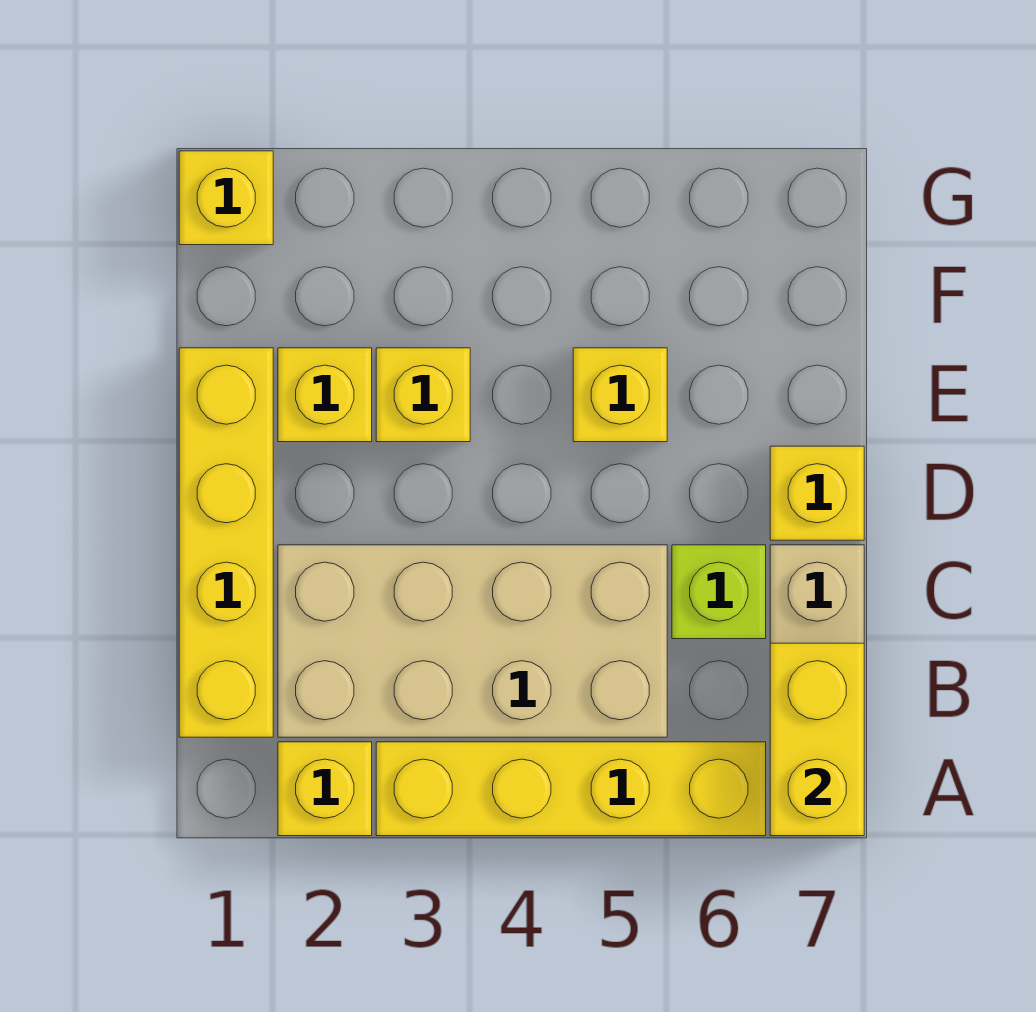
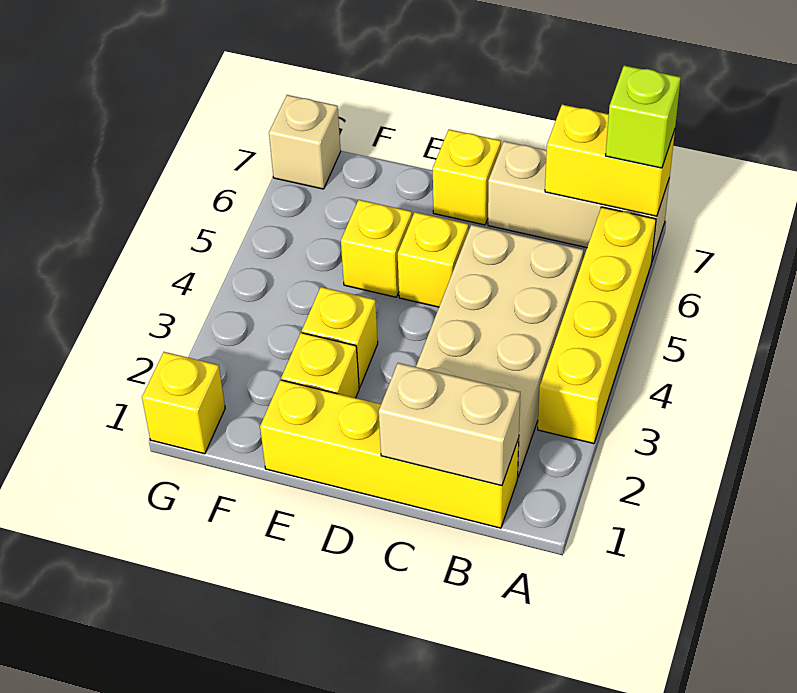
yellow 1x1 brick [278,742,372,836] -> yellow 1x1 brick moved to [398,212,468,307]
none -> tan 1x2 brick [379,363,520,486]
lime 1x1 brick [672,545,766,639] -> lime 1x1 brick moved to [606,65,681,168]
none -> tan 1x1 brick [269,95,341,189]

